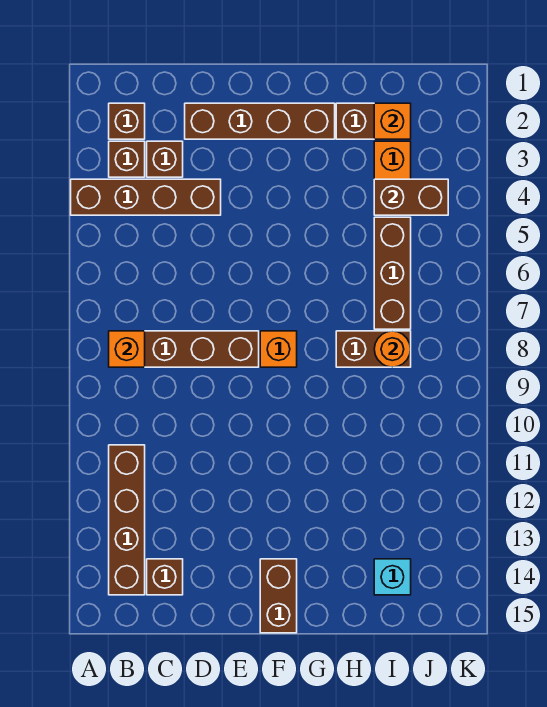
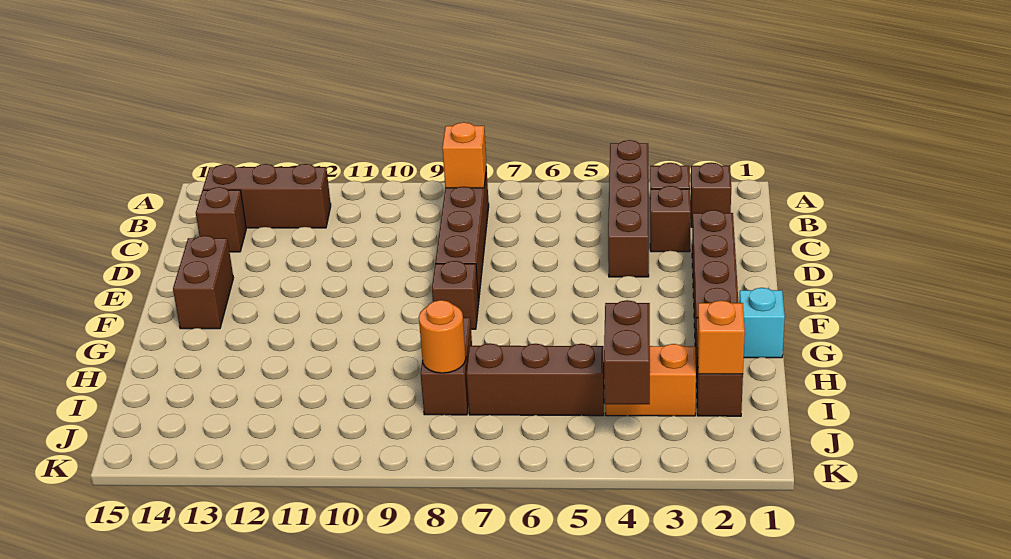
brown 1x4 brick [109,445,145,595] -> brown 1x3 brick [203,164,331,228]
orange 1x1 brick [260,331,297,367] -> brown 1x1 brick [432,261,479,329]
brown 1x2 brick [260,559,297,633] -> brown 1x2 brick turned to [173,236,233,329]
cyan 1x1 brick [374,559,411,595] -> cyan 1x1 brick moved to [739,288,785,358]

